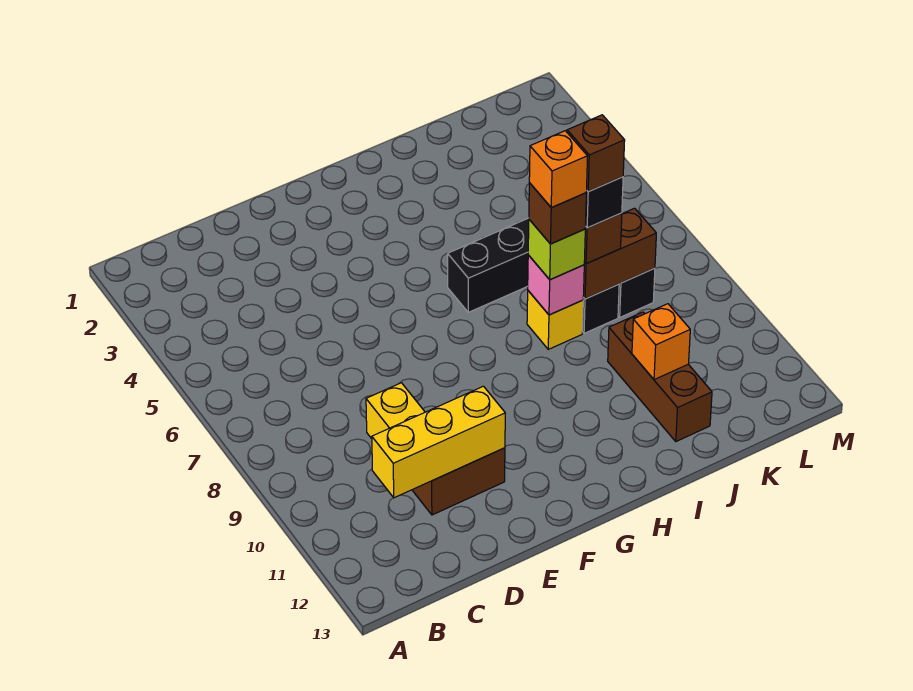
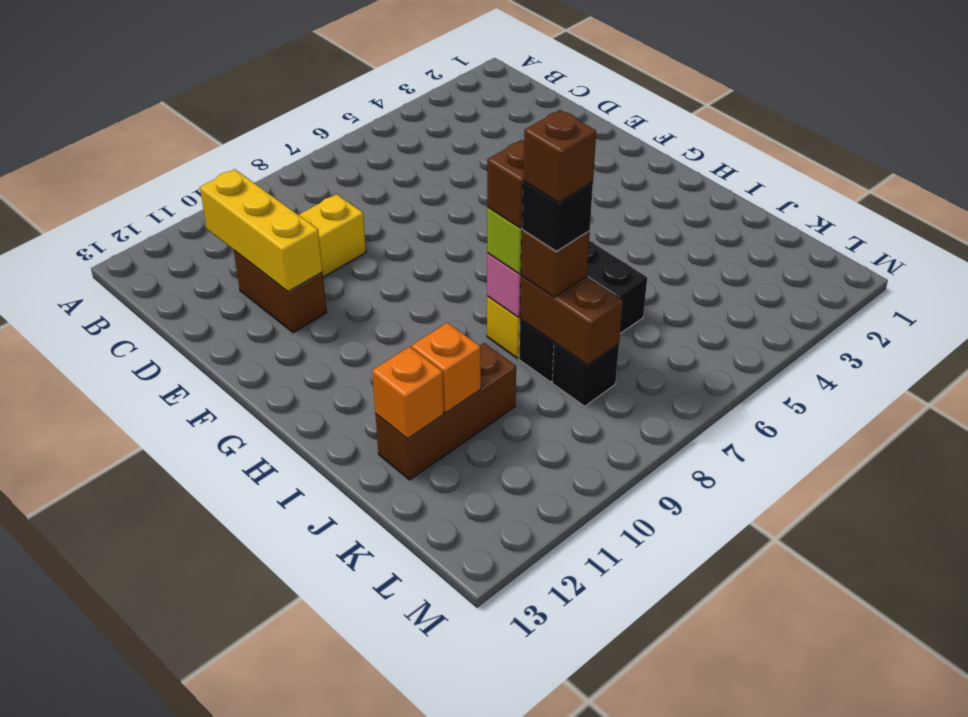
orange 1x1 brick [529,131,588,208] -> orange 1x1 brick moved to [372,347,444,439]

